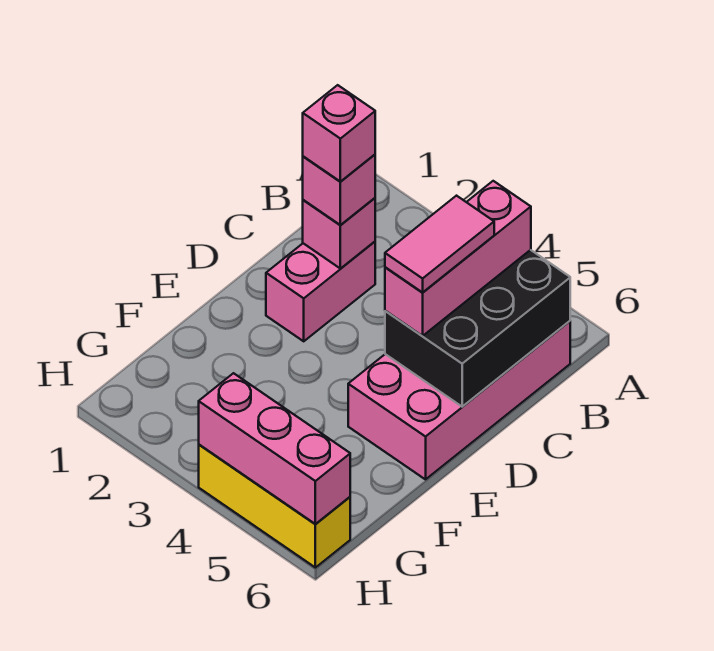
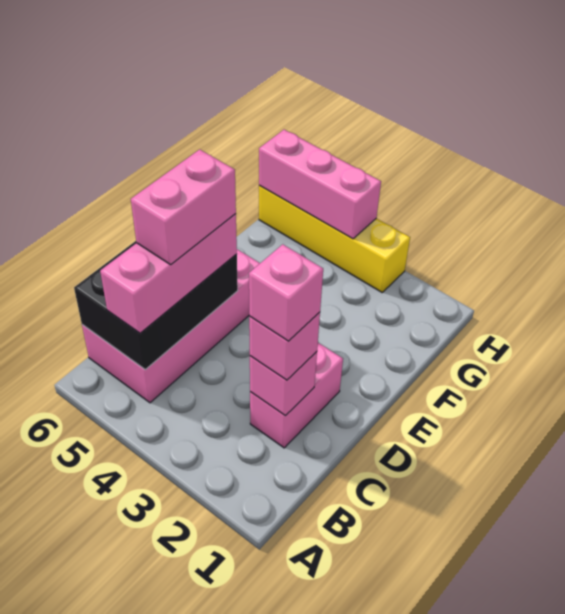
pink 1x2 tile [385,196,494,292] -> pink 1x2 brick [131,149,236,265]
yellow 1x3 brick [199,445,350,568] -> yellow 1x4 brick [259,186,410,292]

